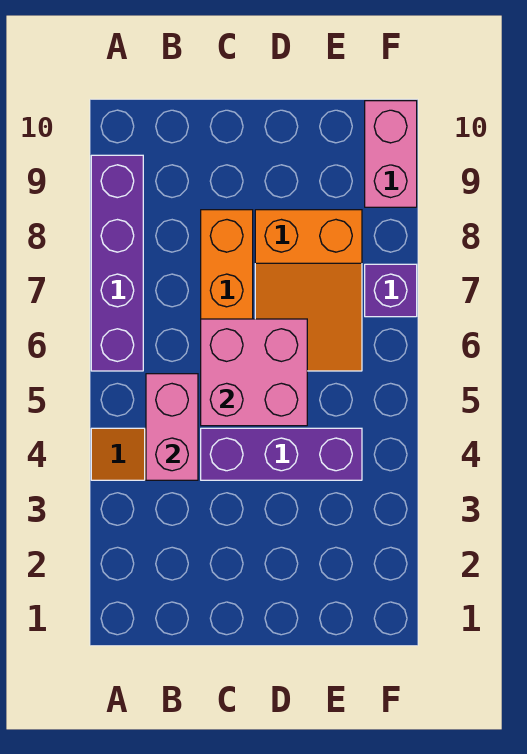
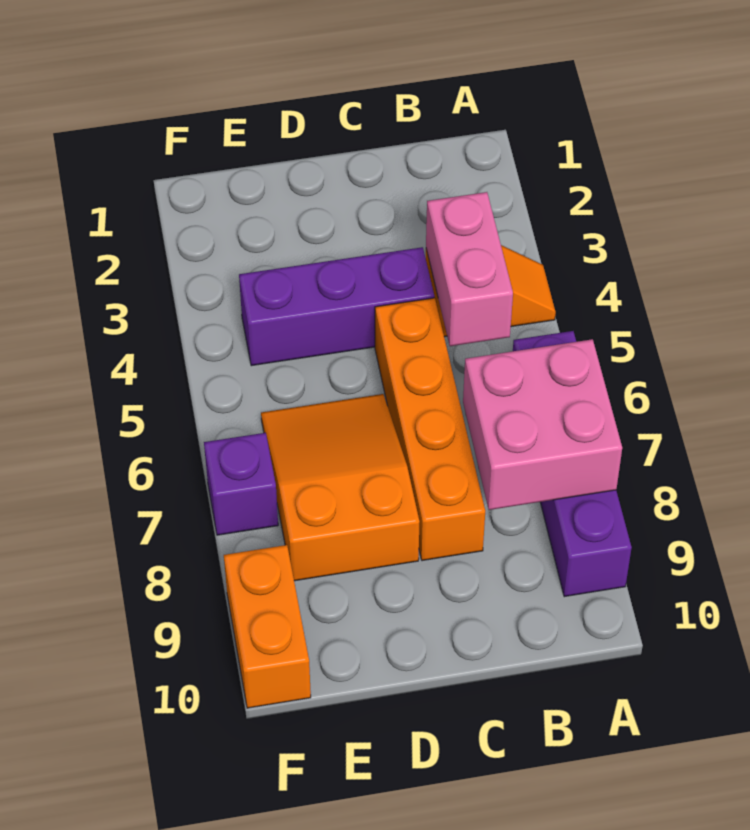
pink 2x2 brick [201,319,307,426] -> pink 2x2 brick moved to [463,339,622,510]
pink 1x2 brick [365,101,417,207] -> orange 1x2 brick [224,545,311,708]

